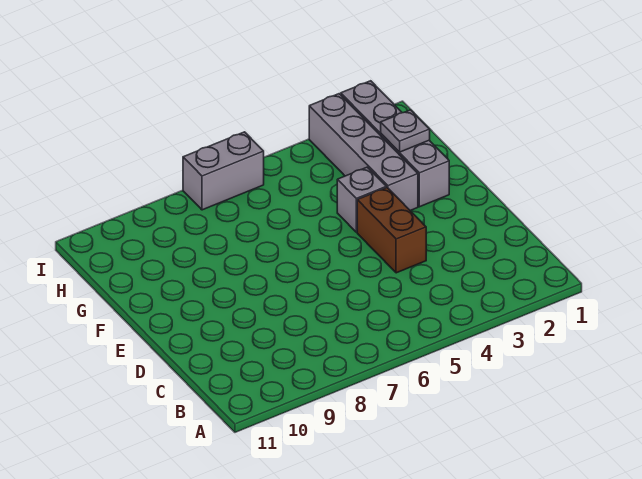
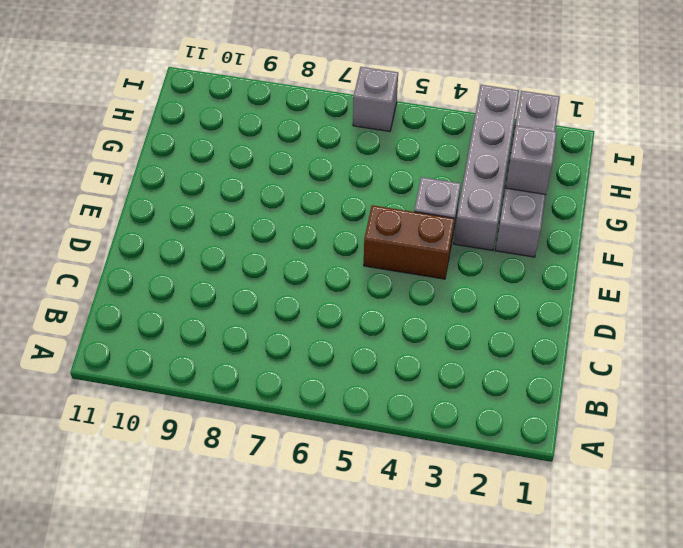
brown 1x2 brick [357,188,426,273] -> brown 1x2 brick turned to [364,205,455,279]
grey 1x1 plate [381,110,430,152] -> grey 1x1 brick [506,126,557,195]
grey 1x2 brick [183,132,264,210] -> grey 1x1 brick [353,67,398,132]

